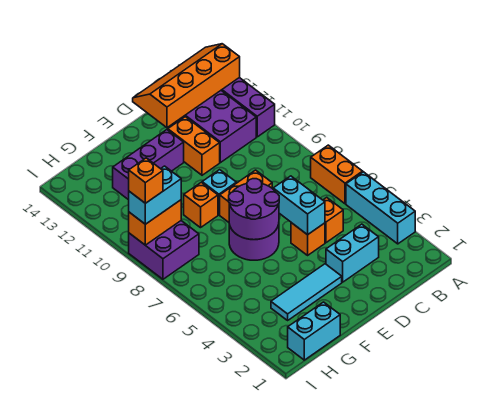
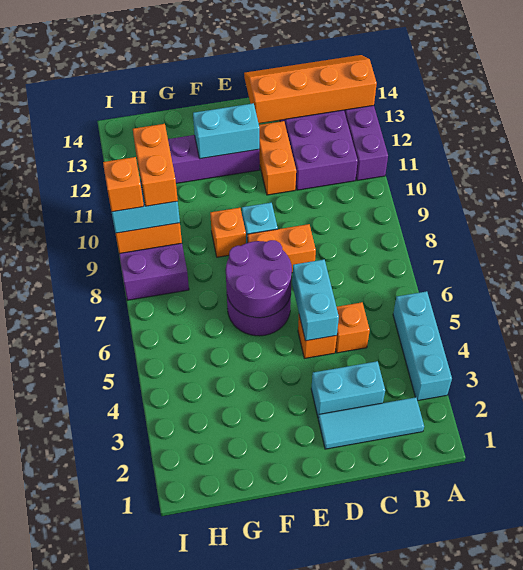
orange 1x2 brick [311,145,363,204] -> orange 1x2 brick moved to [133,124,178,206]
cyan 1x3 tile [271,264,342,320] -> cyan 1x3 tile moved to [318,397,424,449]
cyan 1x2 brick [288,302,340,360] -> cyan 1x2 brick moved to [193,103,259,159]

